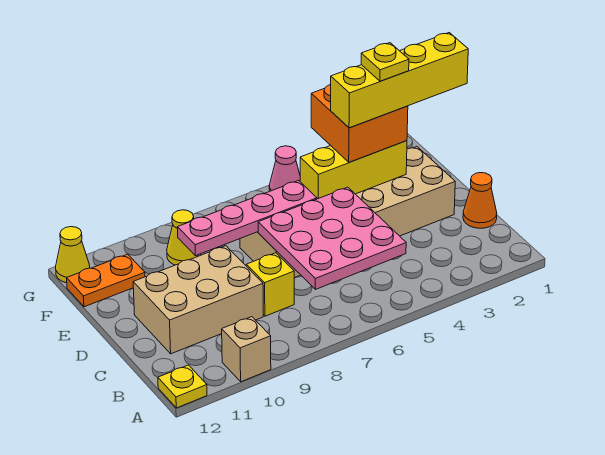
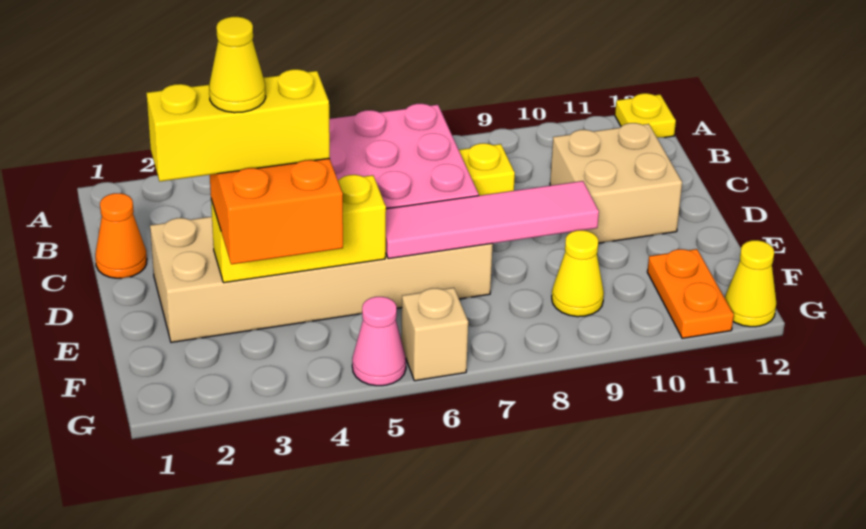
tan 1x1 brick [222,317,271,382] -> tan 1x1 brick moved to [401,288,468,381]
tan 2x3 brick [133,246,263,354] -> tan 2x2 brick [550,123,682,243]
yellow 1x4 brick [331,33,468,128] -> yellow 1x3 brick [147,69,330,181]
yellow 1x1 plate [361,43,409,81] -> yellow 1x1 cone [209,17,266,113]
pink 1x4 plate [178,180,317,256] -> pink 1x4 tile [386,181,599,259]
orange 1x2 plate [67,254,145,307] -> orange 1x2 plate turned to [647,249,734,338]

